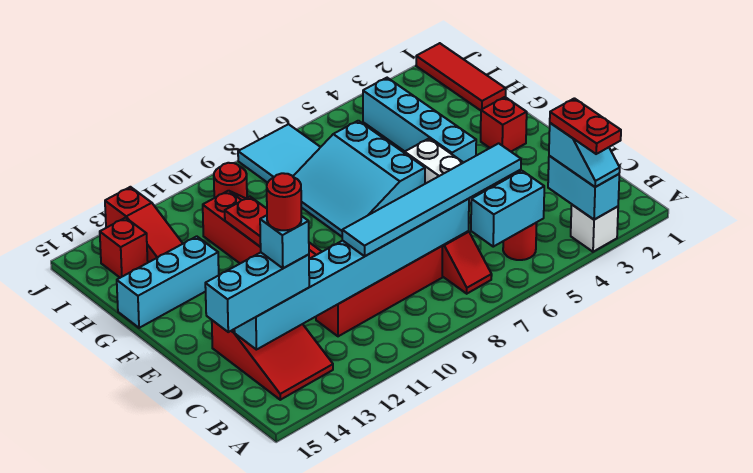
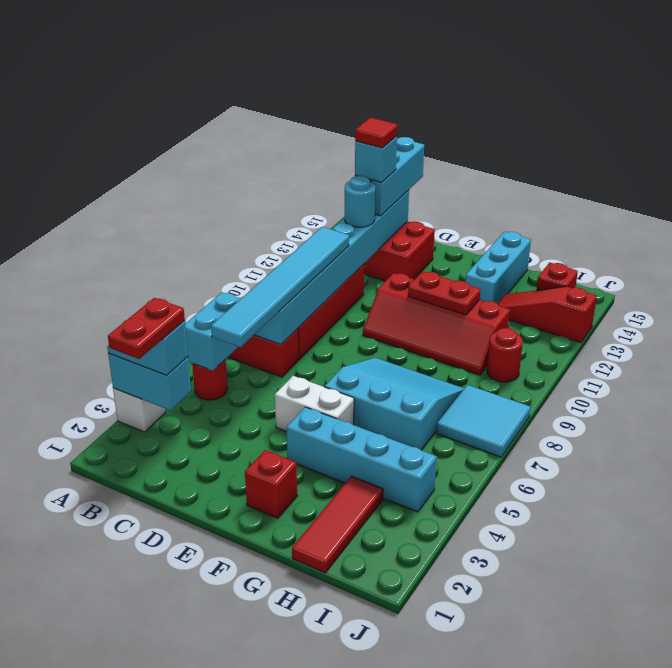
red 1x2 plate [550,98,621,154] -> red 1x2 plate turned to [108,298,185,359]
none -> cyan 1x1 round brick [345,176,375,227]
red 1x1 round brick [267,173,301,230] -> red 1x1 tile [355,117,397,148]
red 1x3 tile [416,43,506,110] -> red 1x3 tile turned to [292,476,383,573]

